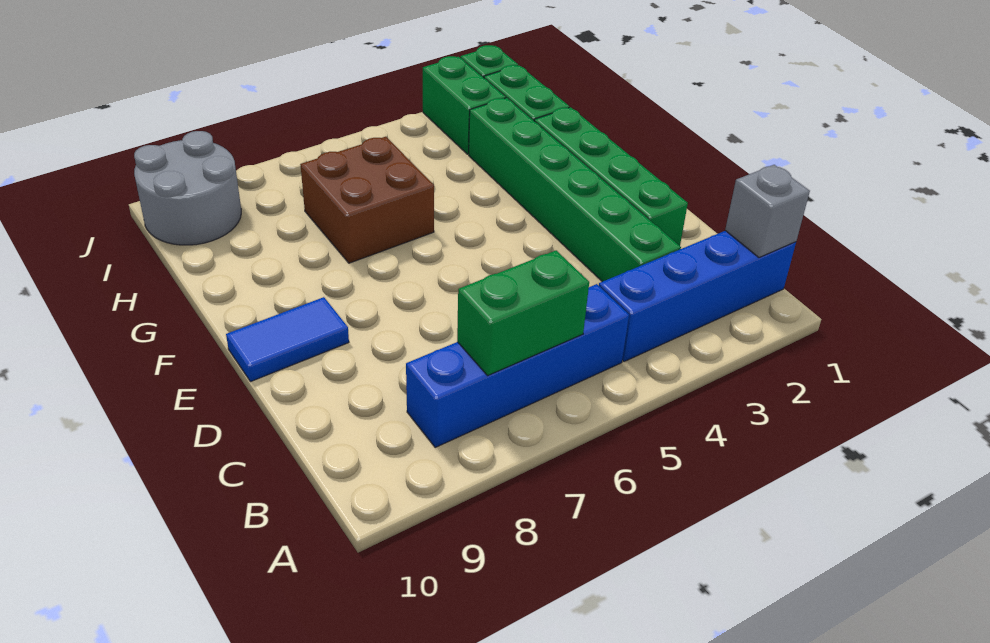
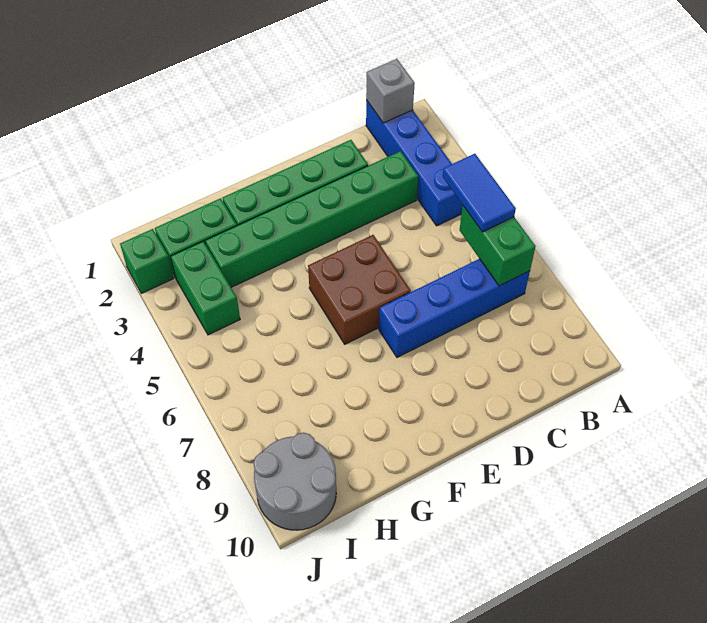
blue 1x4 brick [406,284,629,447] -> blue 1x4 brick turned to [379,259,530,357]
blue 1x2 tile [226,297,349,382] -> blue 1x2 tile moved to [443,154,516,232]
brown 2x2 brick [300,137,434,263] -> brown 2x2 brick moved to [308,235,411,344]
green 1x2 brick [423,56,506,154] -> green 1x2 brick turned to [171,241,240,335]

